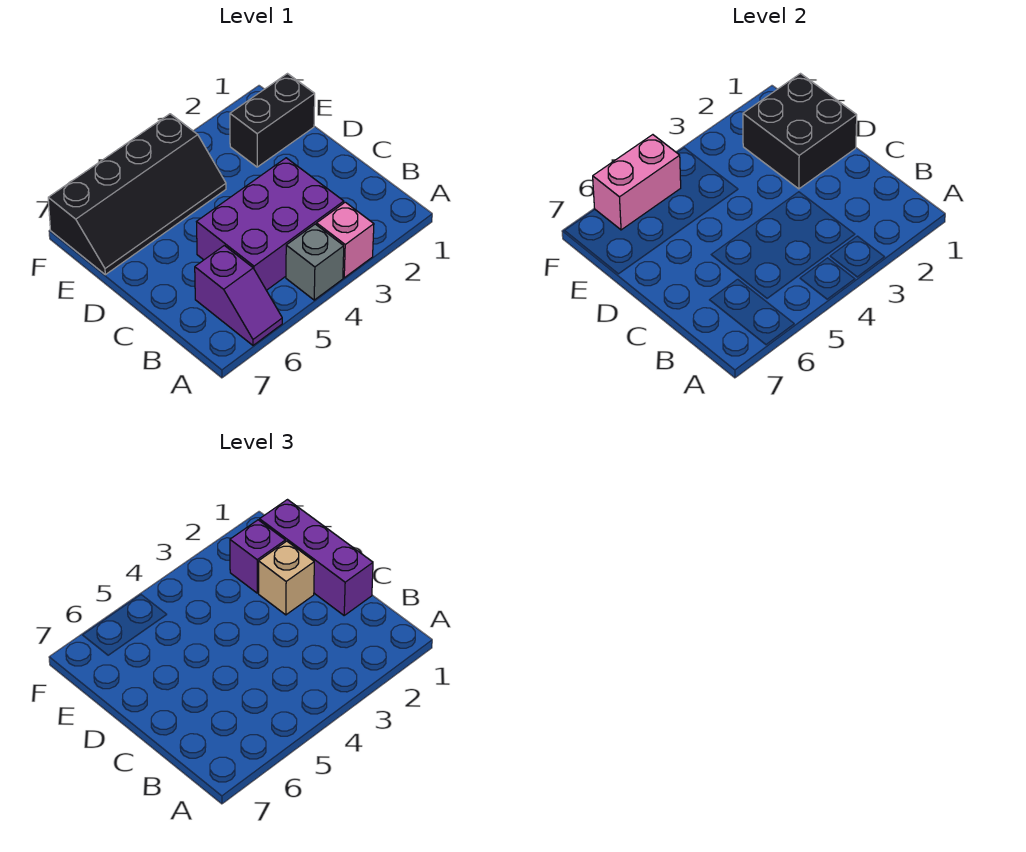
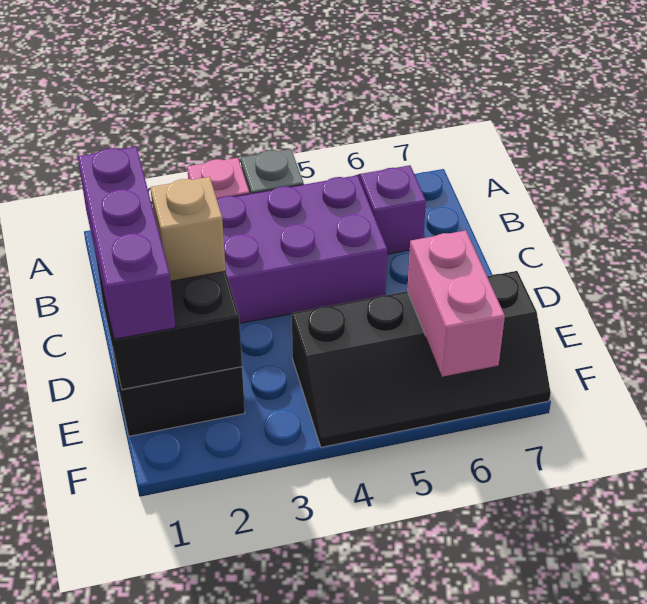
purple 1x1 brick [230,520,285,593] -> none
black 2x4 slope [48,114,226,275] -> black 2x4 slope turned to [292,271,551,447]
pink 1x2 brick [593,135,681,230] -> pink 1x2 brick turned to [407,231,505,377]

